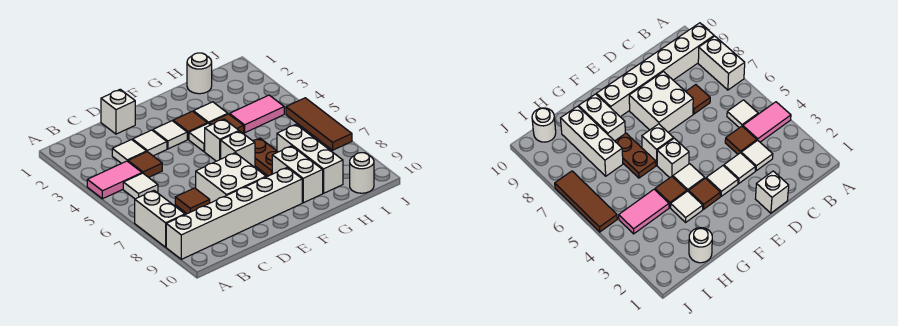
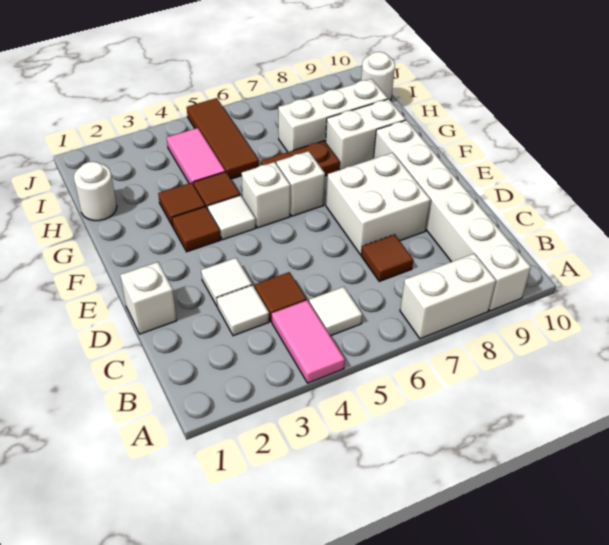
white 1x1 tile [153,121,187,149] -> none
white 1x1 tile [193,102,228,123] -> brown 1x1 tile [158,183,205,226]
brown 1x3 tile [286,98,352,150] -> brown 1x3 tile turned to [187,98,259,179]

